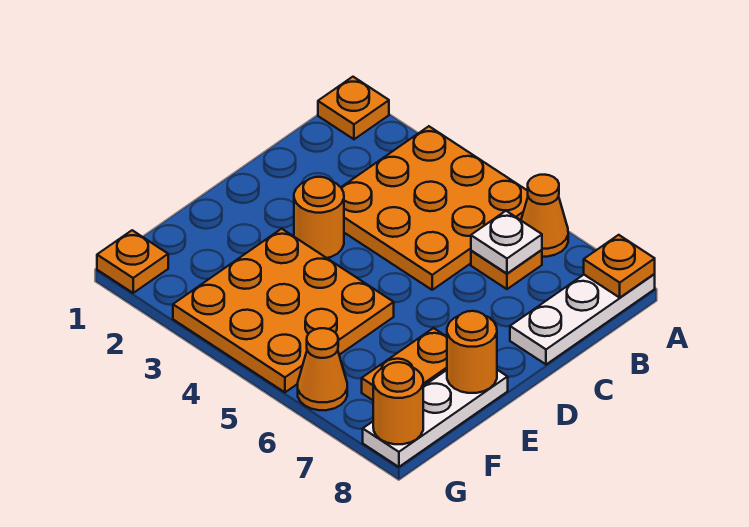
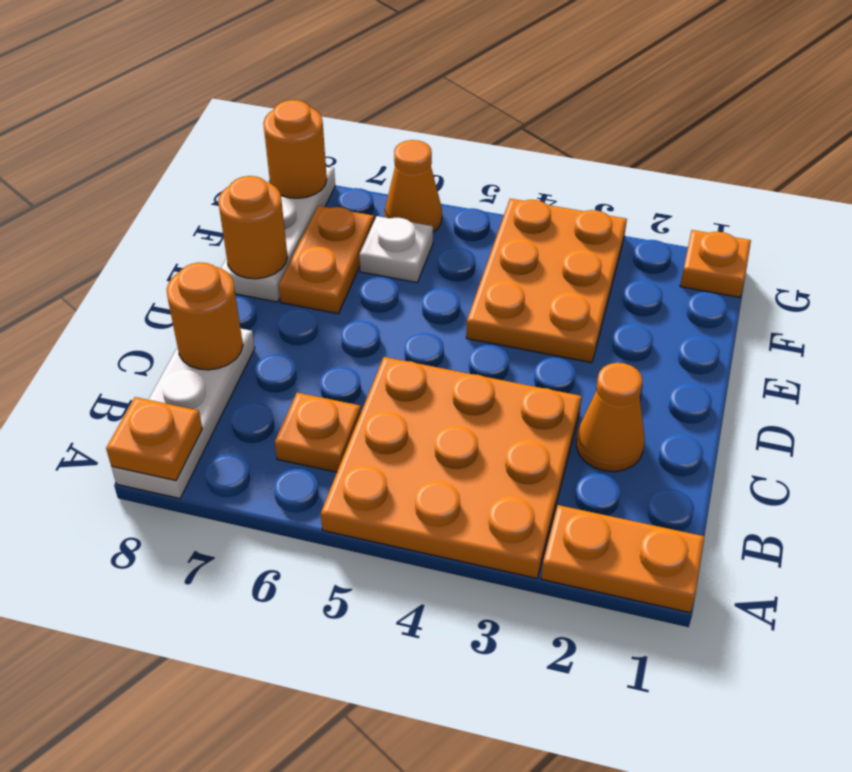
orange 1x1 plate [318,77,389,139] -> orange 1x2 plate [541,505,705,613]
orange 1x1 cone [521,175,568,257] -> orange 1x1 cone moved to [576,363,645,472]
white 1x1 plate [471,211,542,274] -> white 1x1 plate moved to [359,216,433,283]
orange 1x1 round brick [294,177,344,258] -> orange 1x1 round brick moved to [167,263,243,370]
orange 3x3 plate [173,229,394,392] -> orange 2x3 plate [466,199,627,363]

